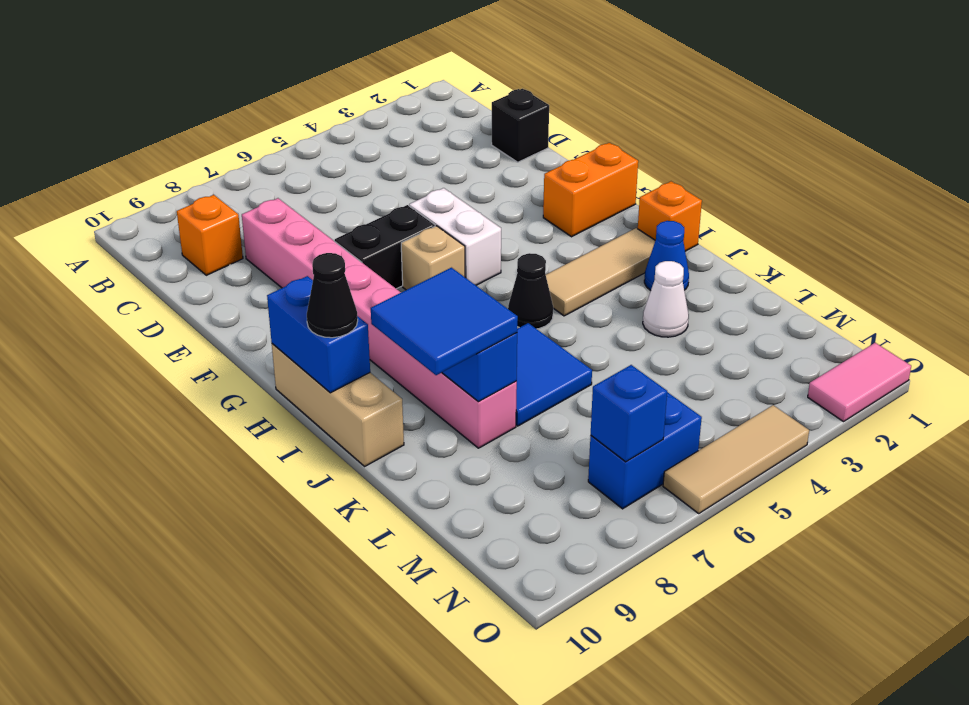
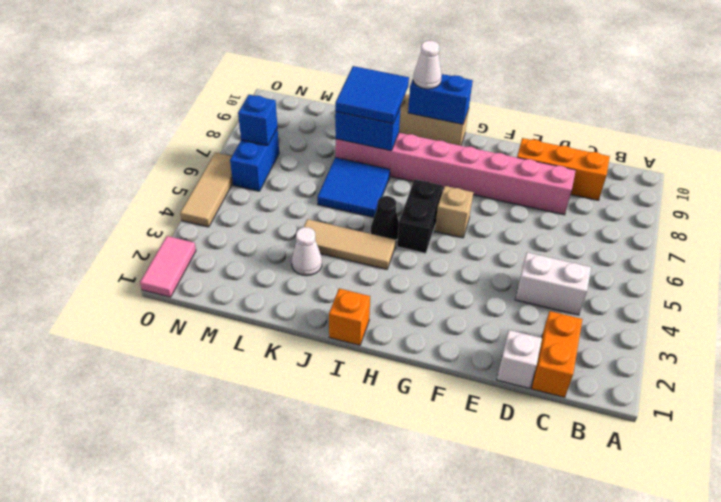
orange 1x1 brick [177,195,243,275] -> orange 1x3 brick [517,138,610,200]
black 1x1 brick [491,89,549,162] -> white 1x1 brick [497,330,542,388]
white 1x2 brick [409,188,501,285] -> white 1x2 brick moved to [515,252,591,315]
black 1x2 brick [335,205,435,289] -> black 1x2 brick moved to [397,179,443,253]
orange 1x2 brick [543,143,638,237] -> orange 1x2 brick moved to [532,311,582,397]
tan 1x3 tile [546,228,655,316] -> tan 1x3 tile turned to [304,219,396,269]
black 1x1 cone [307,253,358,338] -> white 1x1 cone [413,41,442,89]
blue 1x1 cone [644,221,689,291] -> none

